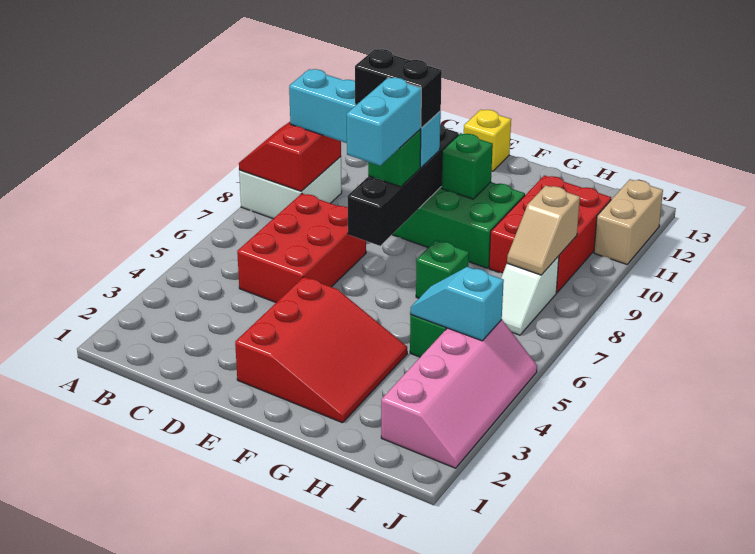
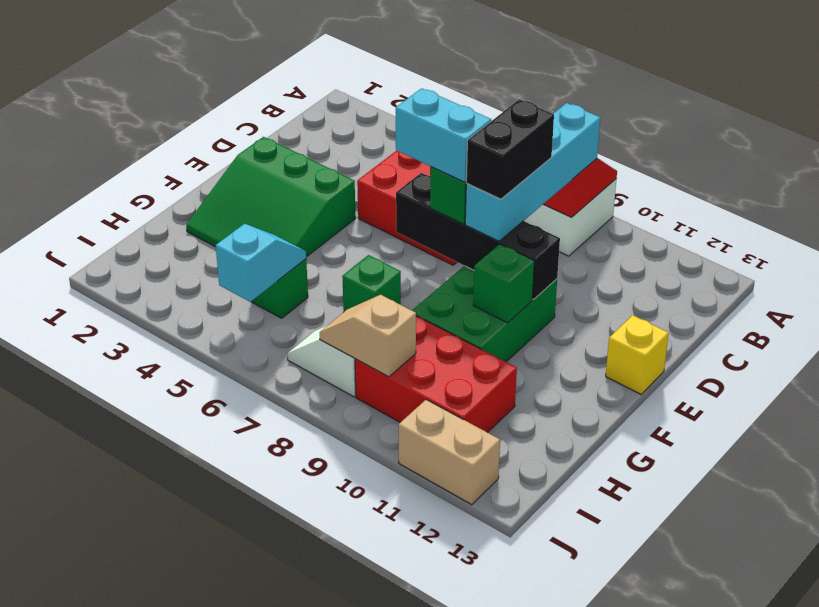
red 3x3 slope [235,277,407,423] -> green 3x3 slope [186,137,356,257]
pink 2x4 slope [381,320,537,468] -> none

